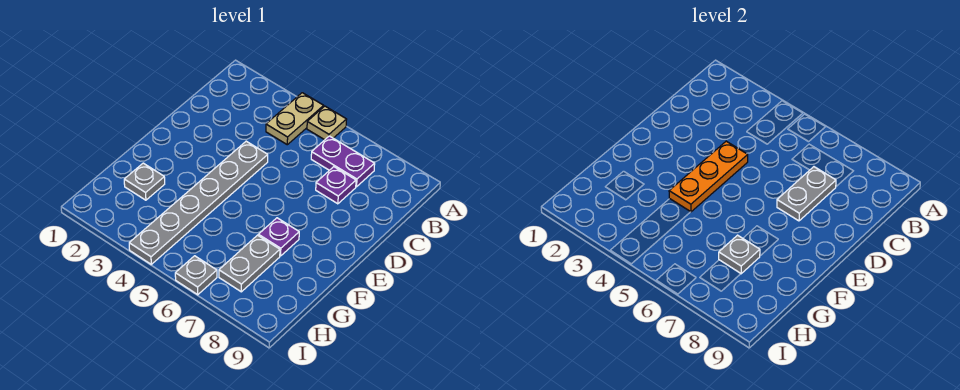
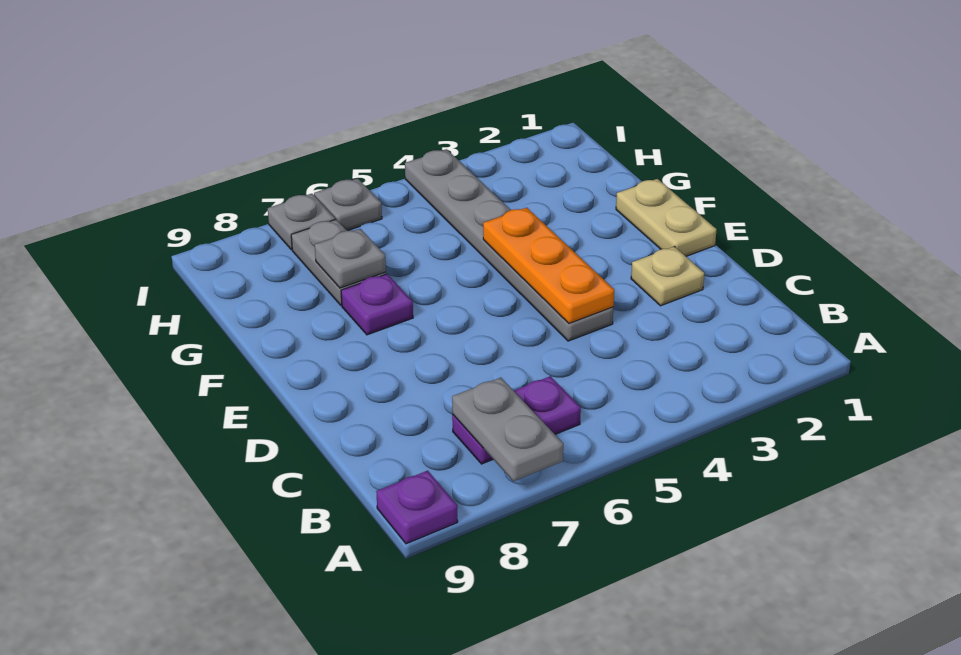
tan 1x2 plate [266,93,324,145] -> tan 1x2 plate moved to [616,179,717,256]
tan 1x1 plate [307,106,347,140] -> tan 1x1 plate moved to [631,247,704,306]
purple 1x1 plate [316,167,356,204] -> purple 1x1 plate moved to [376,471,458,544]
grey 1x2 plate [777,167,836,221] -> grey 1x2 plate moved to [452,378,563,481]
grey 1x1 plate [124,163,165,200] -> grey 1x1 plate moved to [268,194,335,250]

